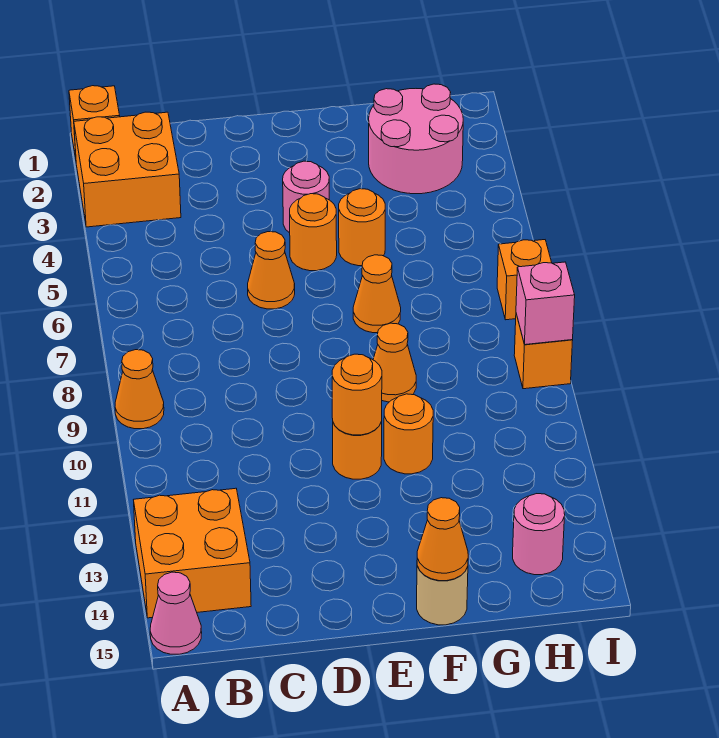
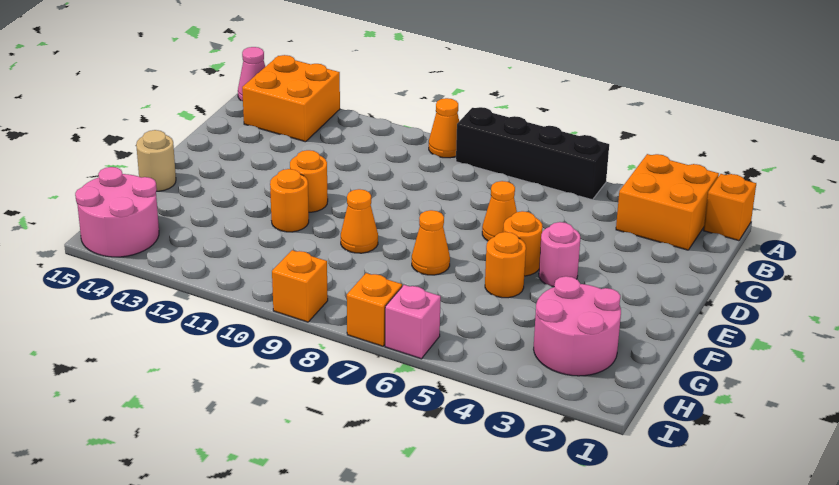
none -> black 1x4 brick [456,107,609,200]
orange 1x1 round brick [332,354,382,435] -> none
orange 1x1 cone [417,498,468,581] -> none
pink 1x1 round brick [513,494,565,575] -> pink 2x2 round brick [75,167,159,257]
pink 1x1 brick [516,262,575,345] -> pink 1x1 brick moved to [385,285,441,359]

